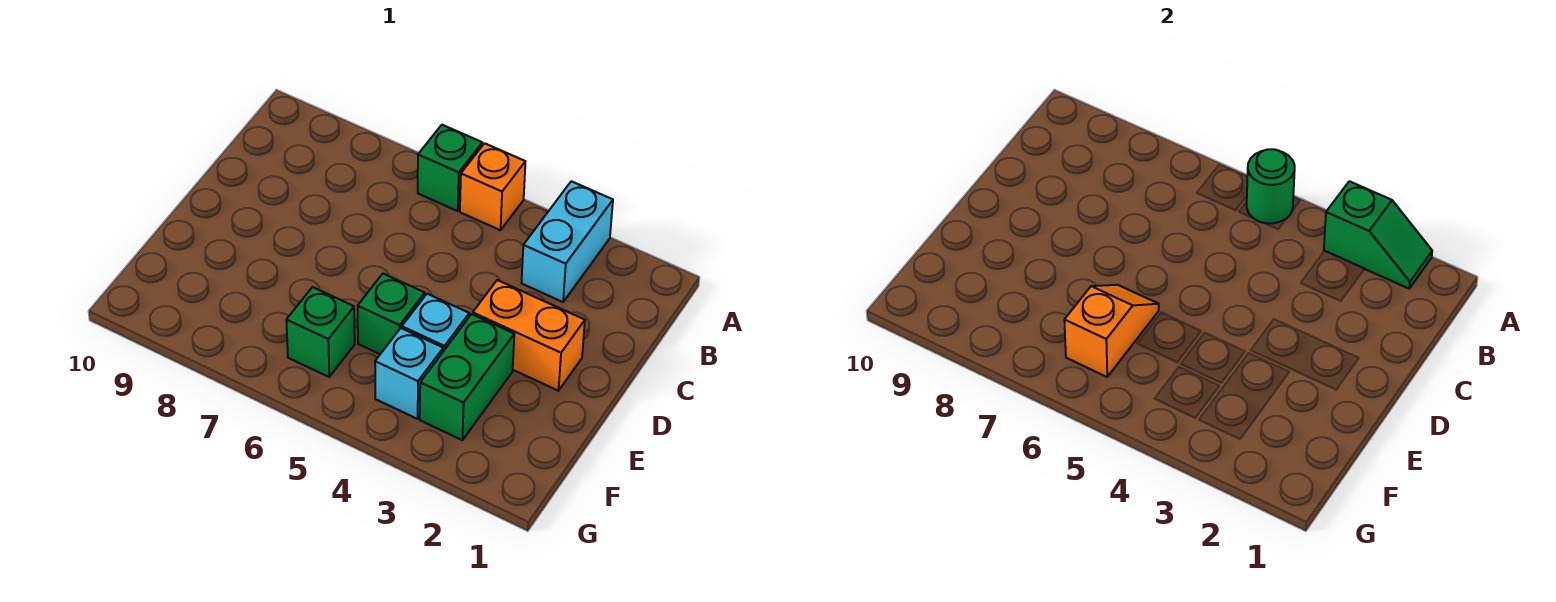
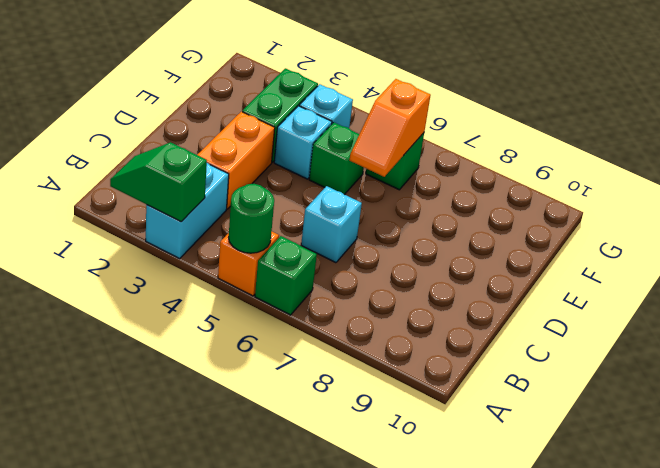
none -> cyan 1x1 brick [301,186,362,263]
orange 1x2 brick [473,280,585,391] -> orange 1x2 brick turned to [197,112,275,209]

